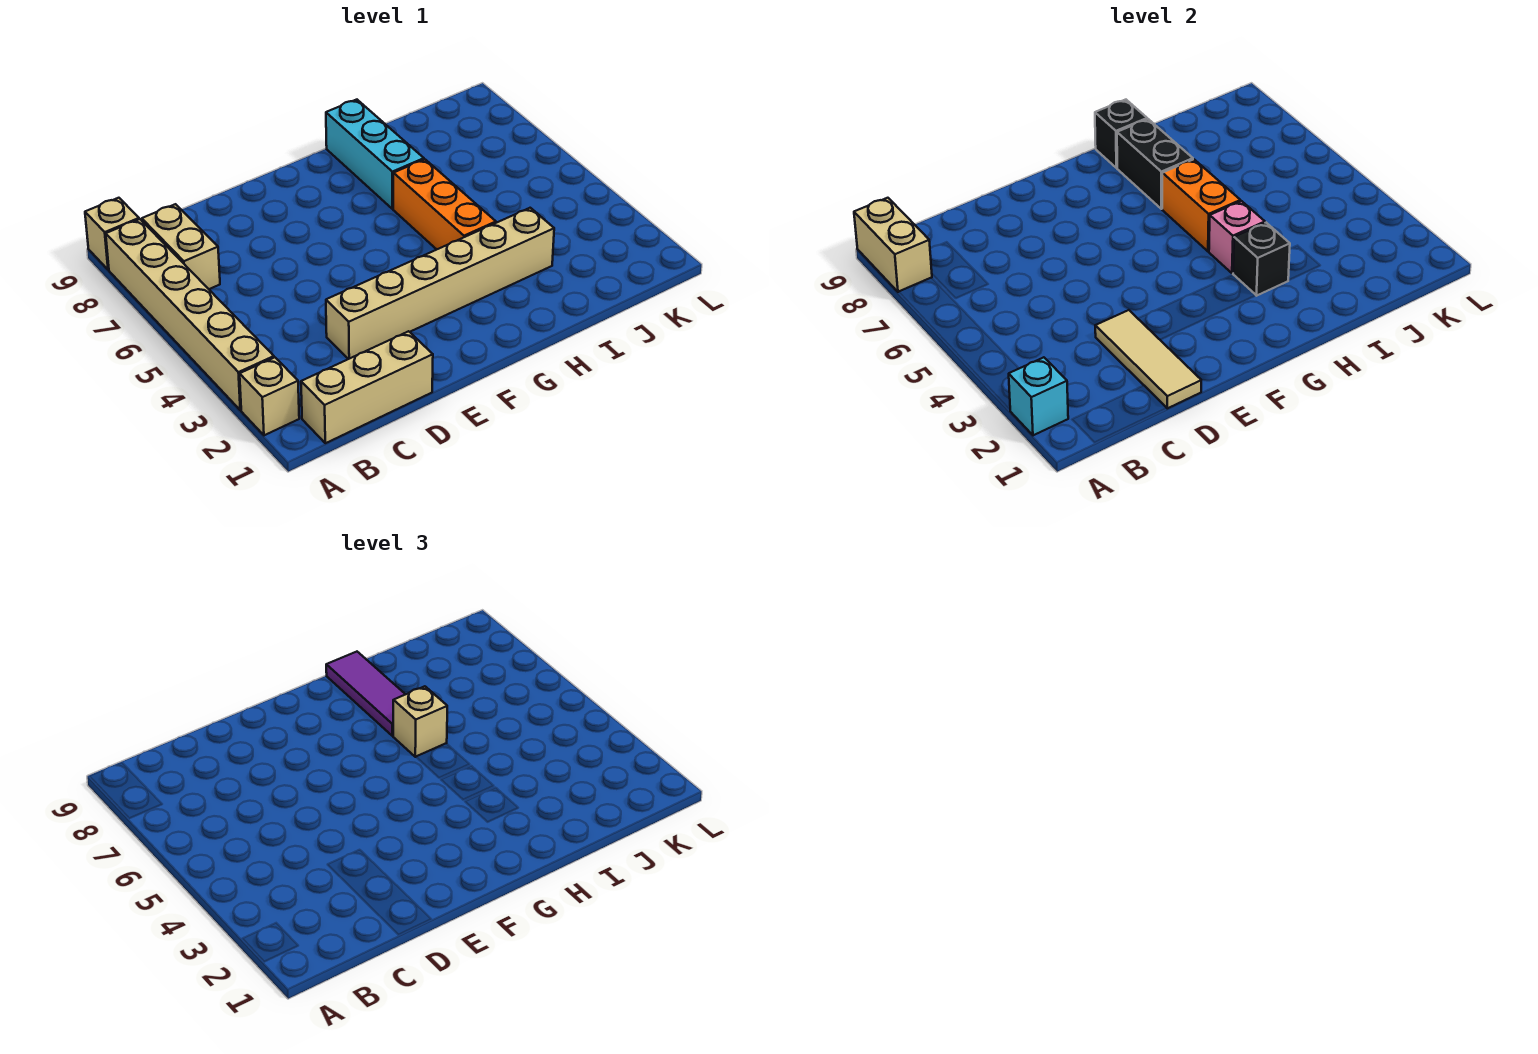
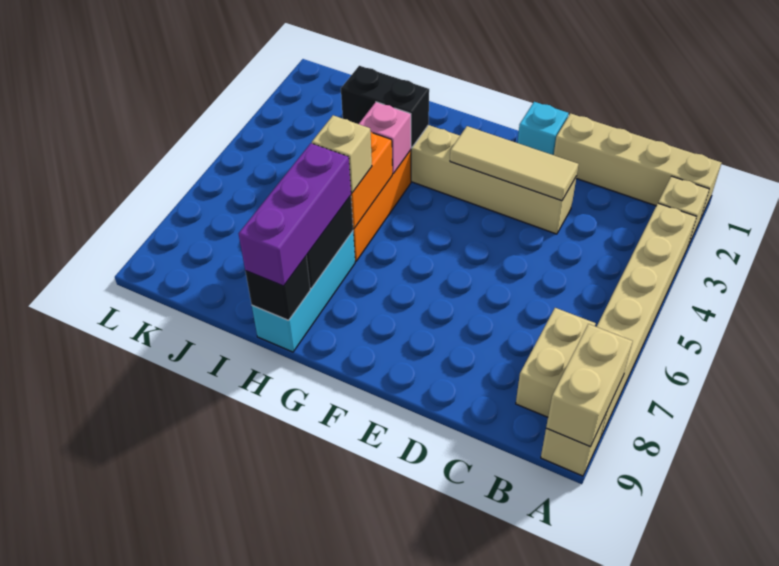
cyan 1x1 brick [1009,357,1068,435] -> cyan 1x1 brick moved to [518,102,568,155]
tan 1x3 brick [301,331,433,443] -> tan 1x4 brick [554,113,722,218]
tan 1x3 tile [1095,310,1201,408] -> tan 1x3 tile turned to [450,126,578,201]
black 1x1 brick [1233,223,1290,296] -> black 1x2 brick [341,66,429,148]
purple 1x3 tile [326,652,405,736] -> purple 1x3 brick [239,143,351,286]

